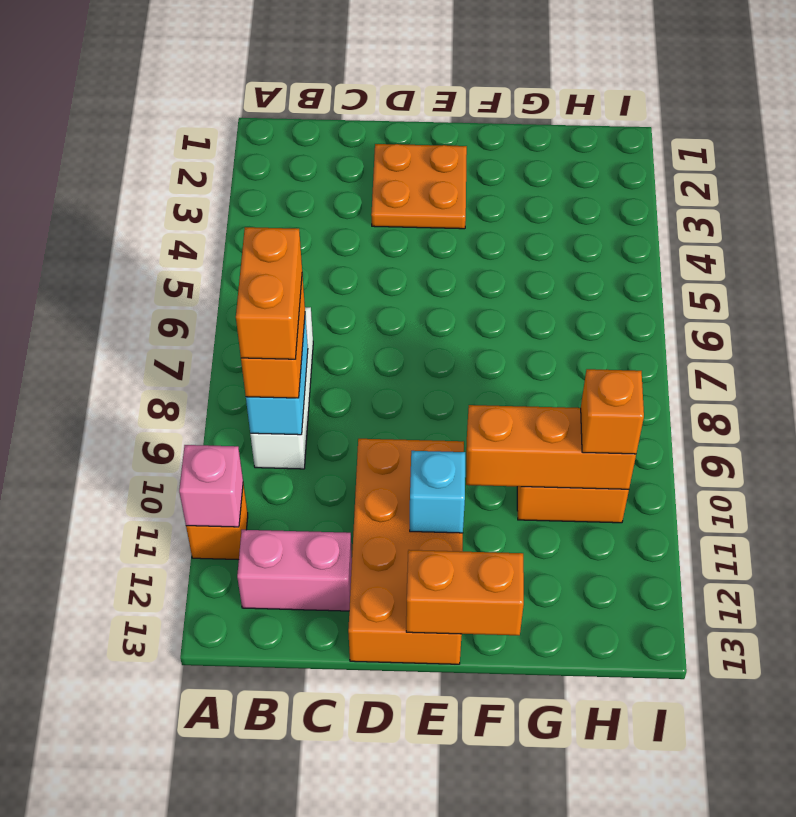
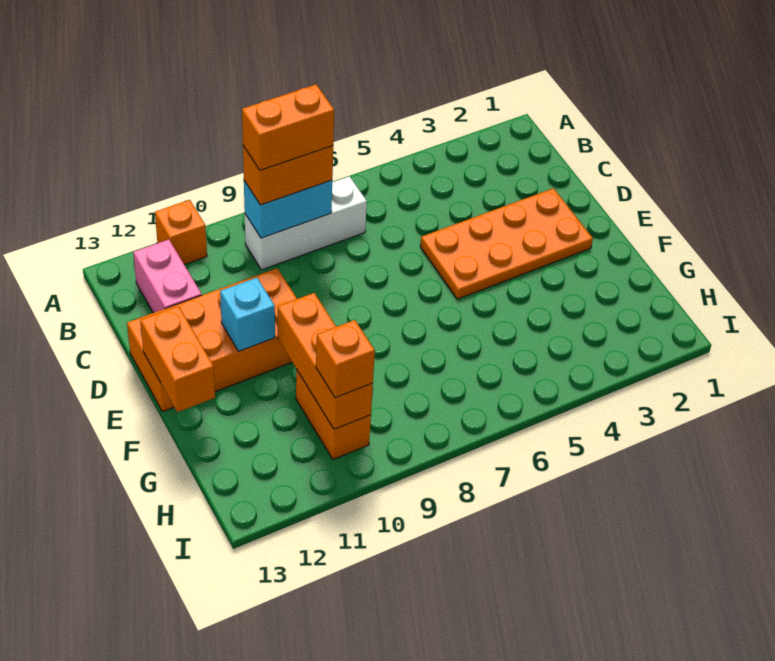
pink 1x1 brick [179,445,243,527] -> none
orange 2x2 plate [371,144,467,229] -> orange 2x4 plate [420,188,593,299]

